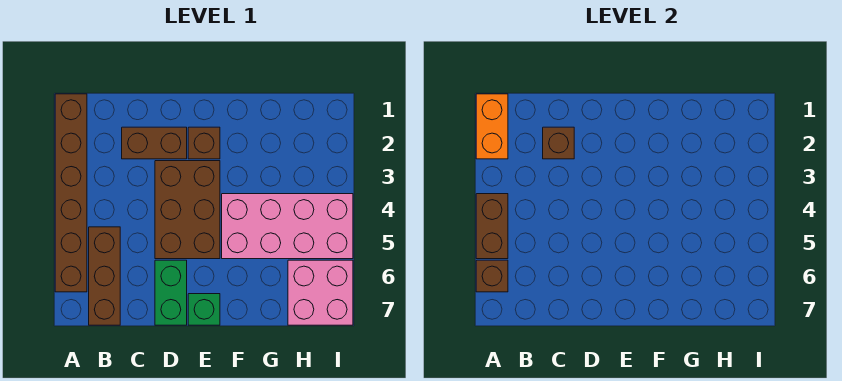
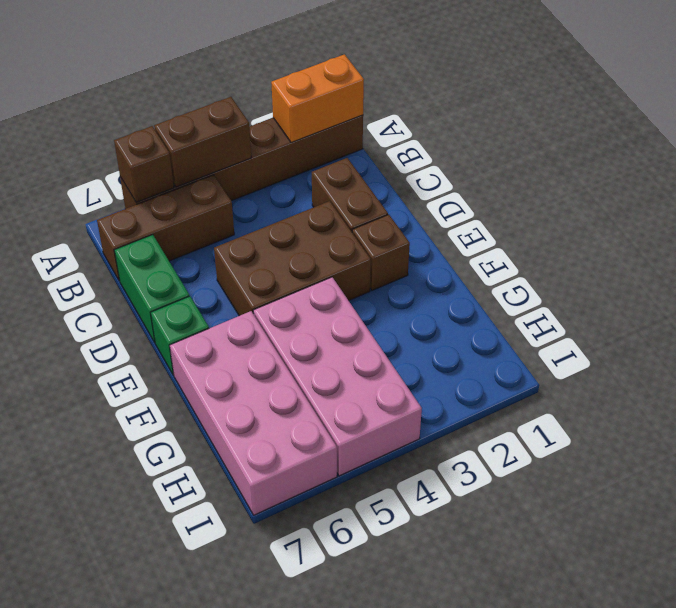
brown 1x1 brick [543,127,574,159] -> none
green 1x2 brick [155,260,187,325] -> green 1x2 brick turned to [114,235,189,342]
pink 2x2 brick [288,260,353,325] -> pink 2x4 brick [170,311,337,515]

